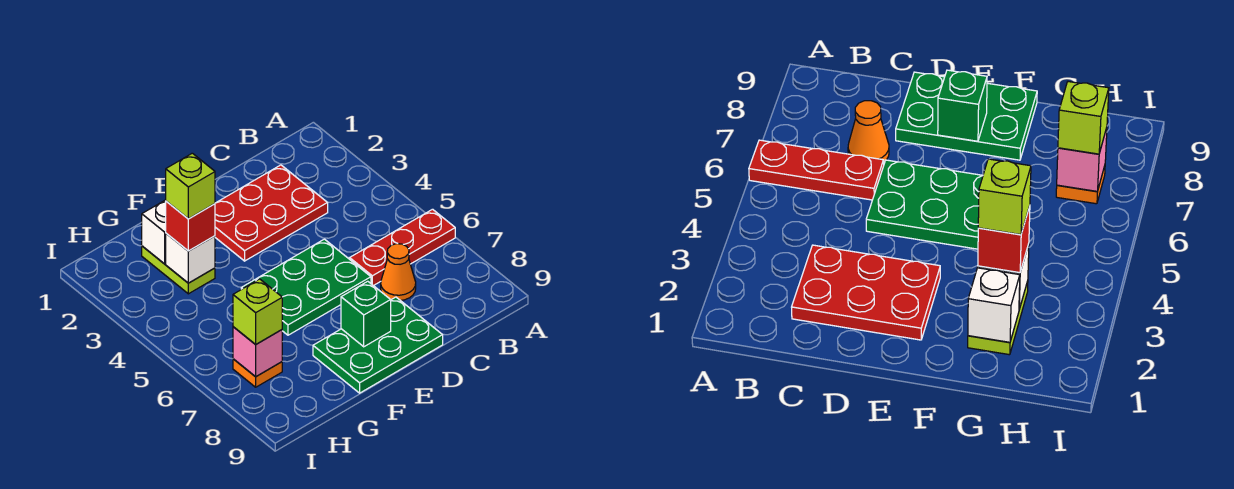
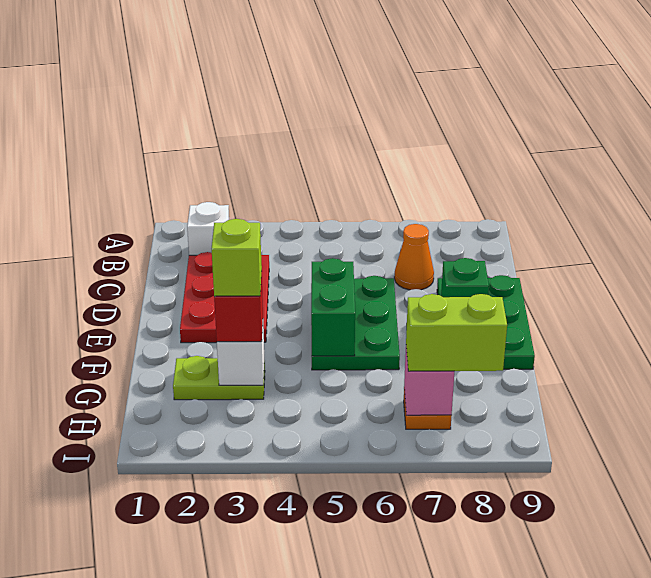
red 1x3 plate [350,209,455,286] -> none
none -> green 1x2 brick [311,258,355,356]
white 1x1 brick [142,200,166,264] -> white 1x1 brick moved to [187,202,229,255]
lime 1x1 brick [233,279,282,345] -> lime 1x2 brick [406,294,507,371]

